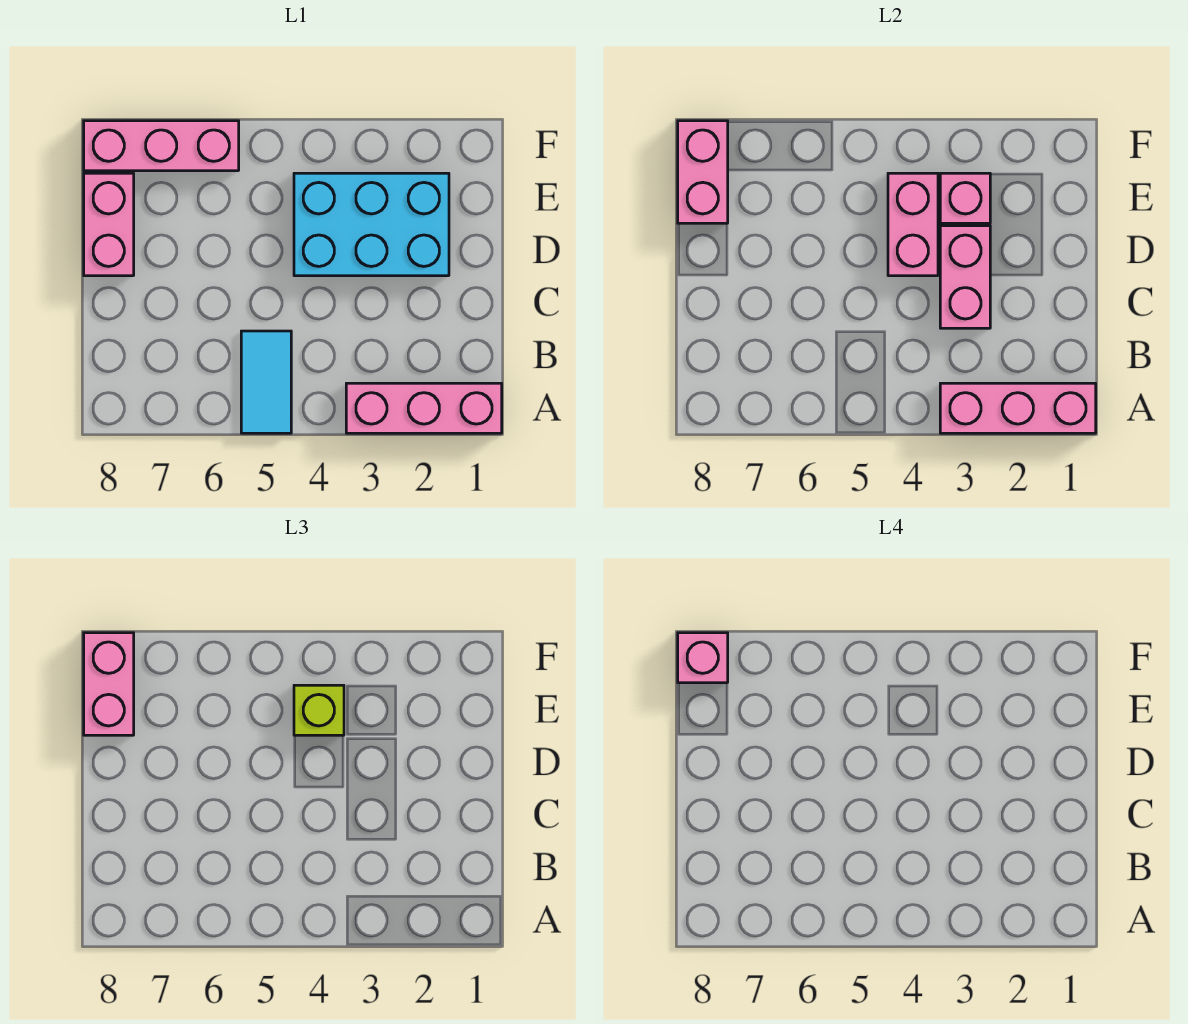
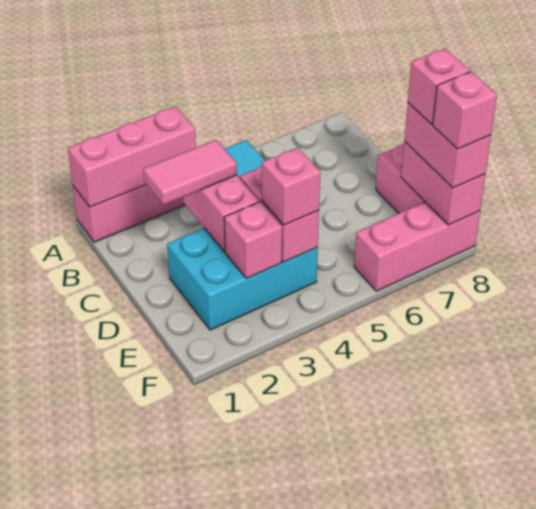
none -> pink 1x2 tile [143,140,237,205]
lime 1x1 brick [294,685,344,735] -> pink 1x1 brick [262,148,320,225]
none -> pink 1x1 brick [408,49,470,124]

